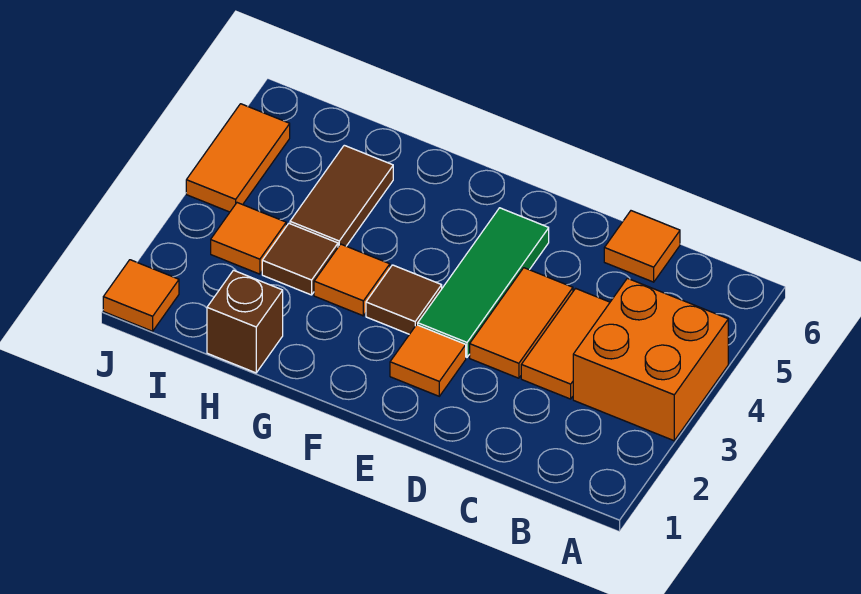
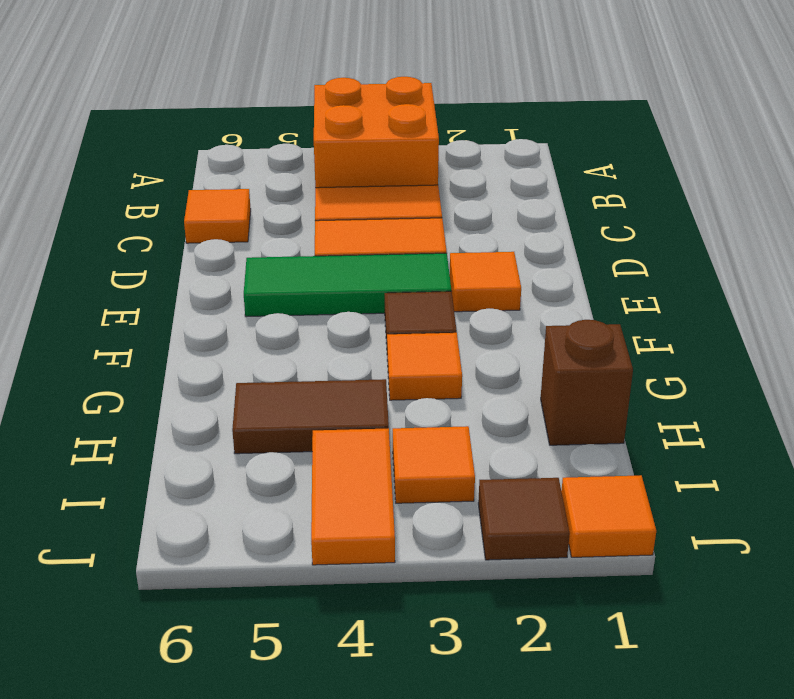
brown 1x1 tile [262,224,338,295] -> brown 1x1 tile moved to [478,478,570,560]
orange 1x2 tile [186,104,290,212] -> orange 1x2 tile turned to [311,428,395,565]

